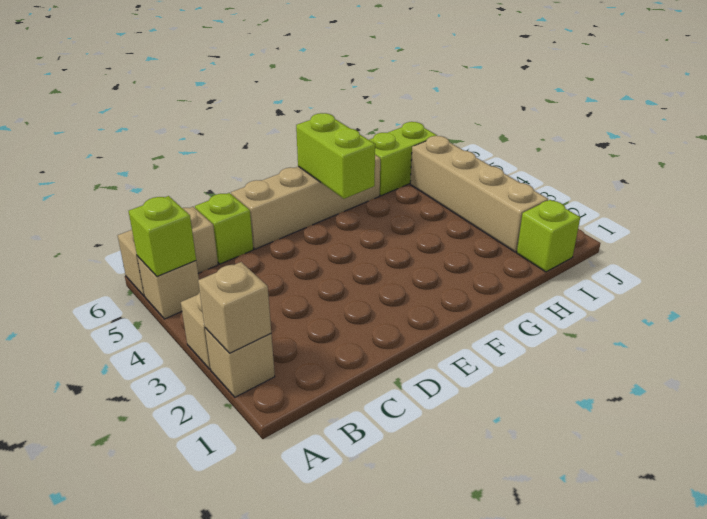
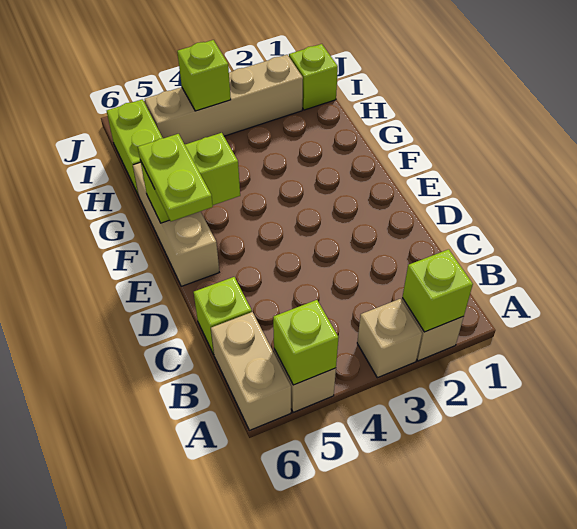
tan 1x1 brick [198,262,271,353] -> lime 1x1 brick [402,249,473,332]
tan 1x4 brick [231,155,380,249] -> tan 1x3 brick [133,162,219,286]
none -> lime 1x2 plate [138,134,213,221]
none -> lime 1x1 brick [177,40,231,111]

